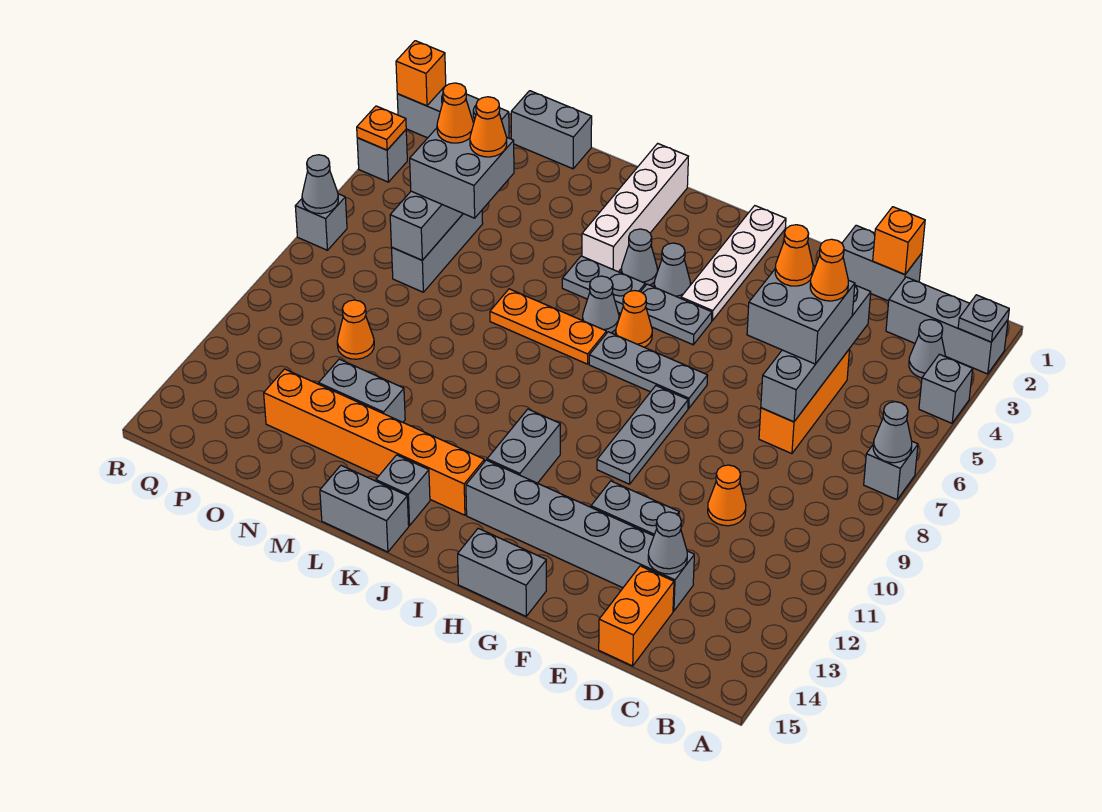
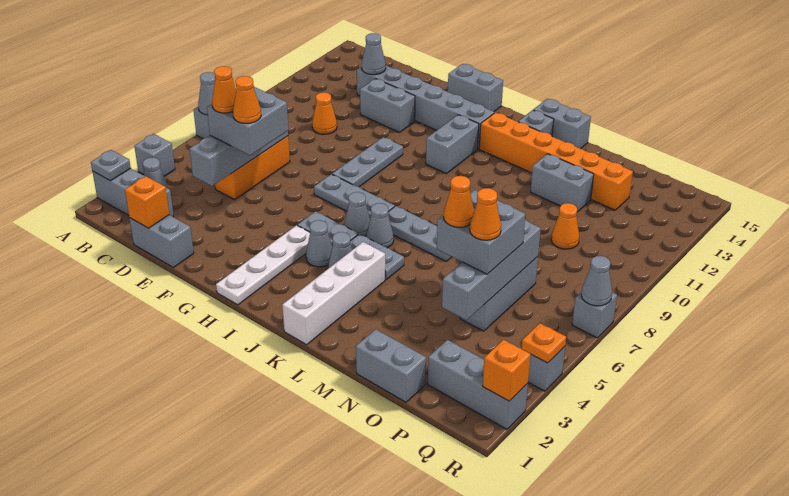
orange 1x2 brick [599,566,674,666] -> none
orange 1x1 cone [616,291,652,347] -> grey 1x1 cone [344,192,370,236]
orange 1x3 plate [490,289,606,364] -> grey 1x3 plate [388,206,451,261]

